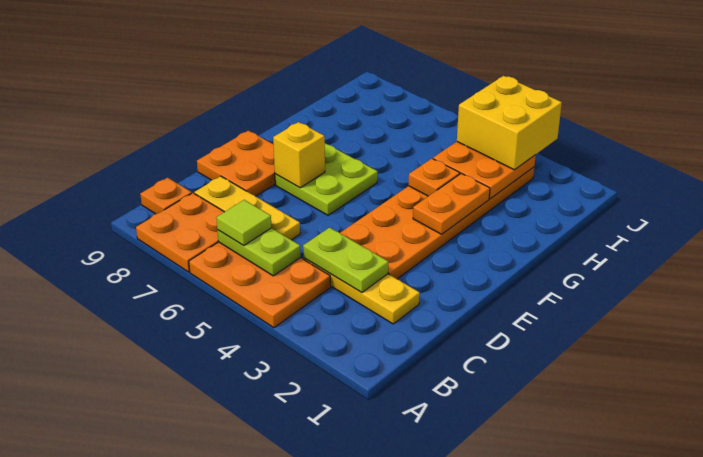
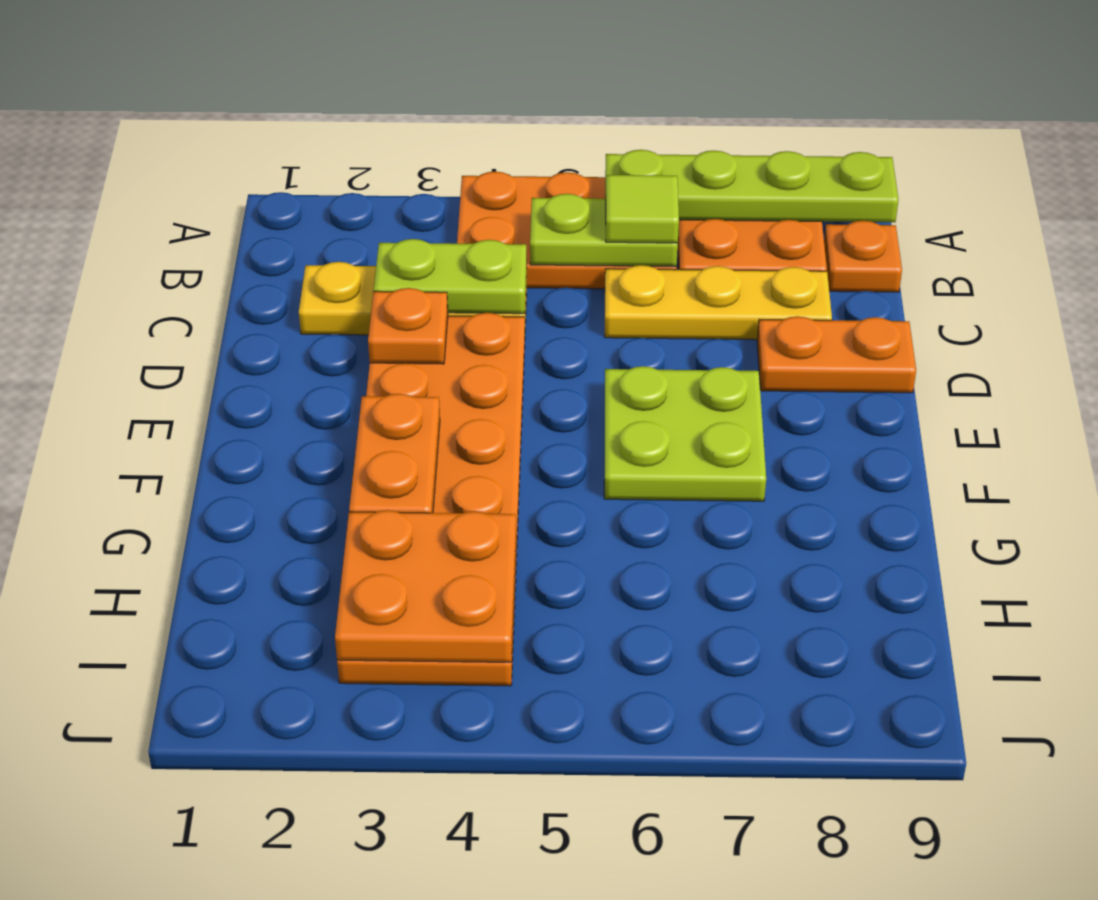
none -> lime 1x4 plate [605,150,898,222]
orange 2x2 plate [197,131,275,196] -> orange 1x2 plate [757,316,916,393]
yellow 1x1 brick [273,122,325,188] -> none
orange 1x1 plate [408,159,460,196] -> orange 1x1 plate moved to [368,288,448,364]
yellow 2x2 brick [457,76,562,170] -> none

